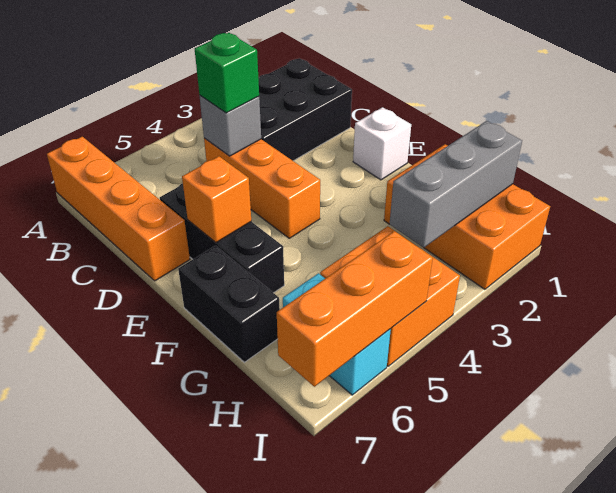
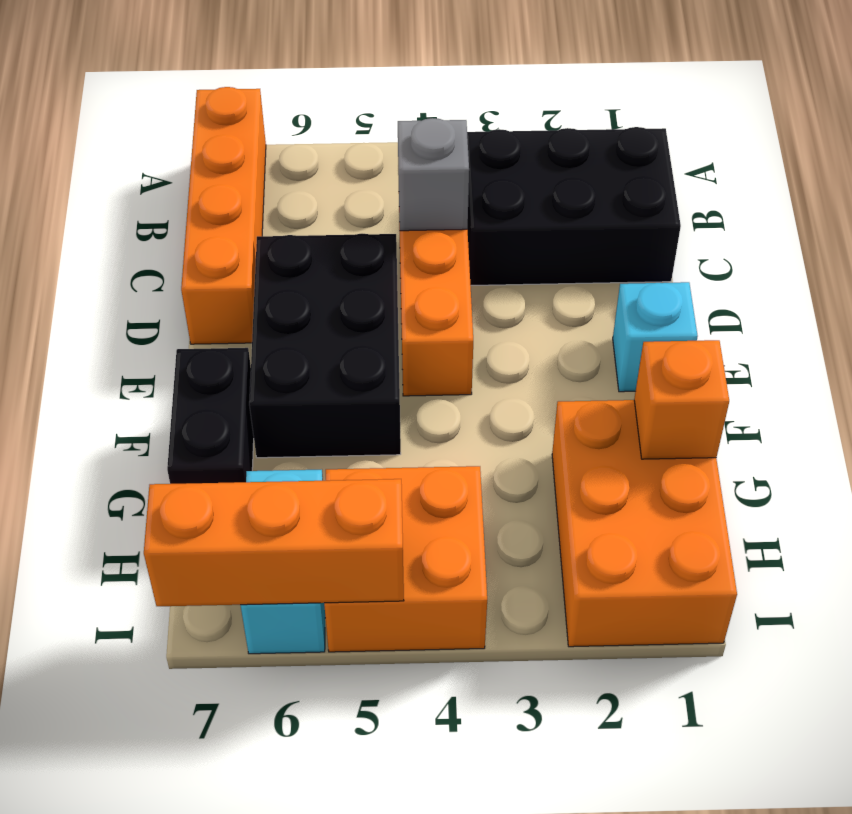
green 1x1 brick [195,33,259,113] -> none
black 1x3 brick [160,183,284,293] -> black 2x3 brick [249,234,401,458]
white 1x1 brick [353,107,411,180] -> cyan 1x1 brick [613,282,698,392]
orange 1x1 brick [182,156,251,243] -> orange 1x1 brick moved to [634,340,729,459]
grey 1x3 brick [390,121,522,248] -> none

